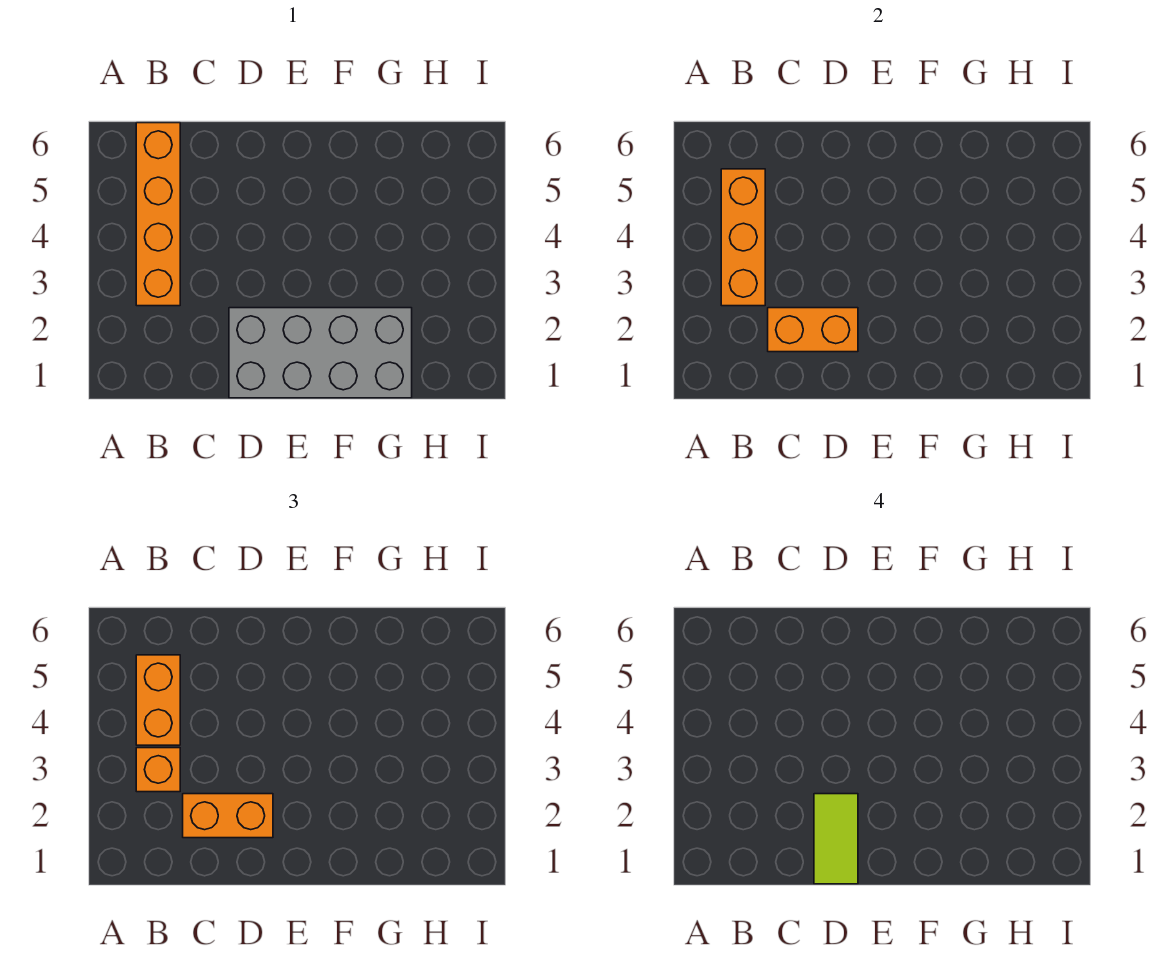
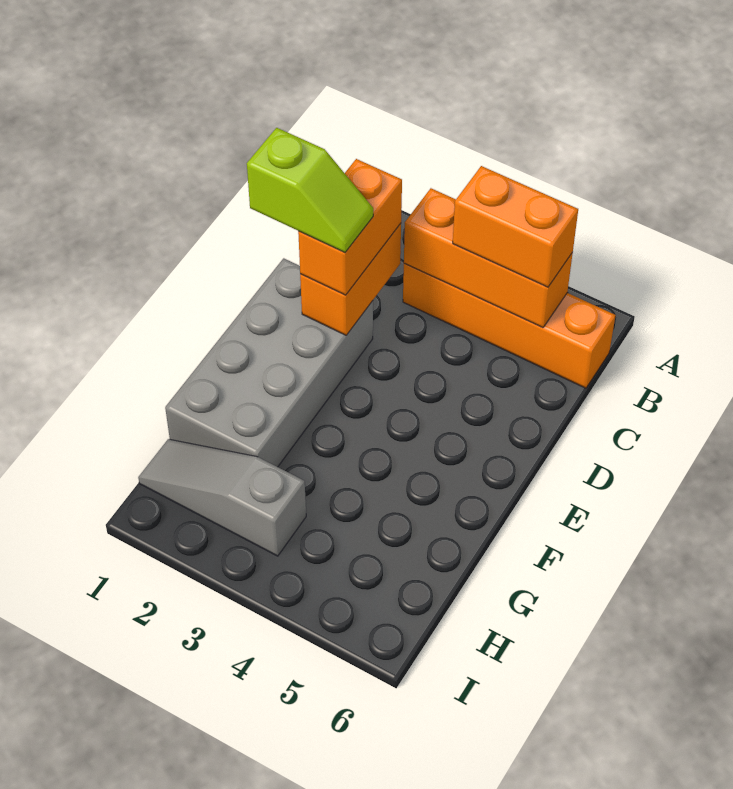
orange 1x1 brick [136,748,180,792] -> none
lime 1x2 tile [814,794,858,884] -> lime 1x2 slope [247,128,373,253]
none -> grey 1x3 slope [138,439,306,556]

